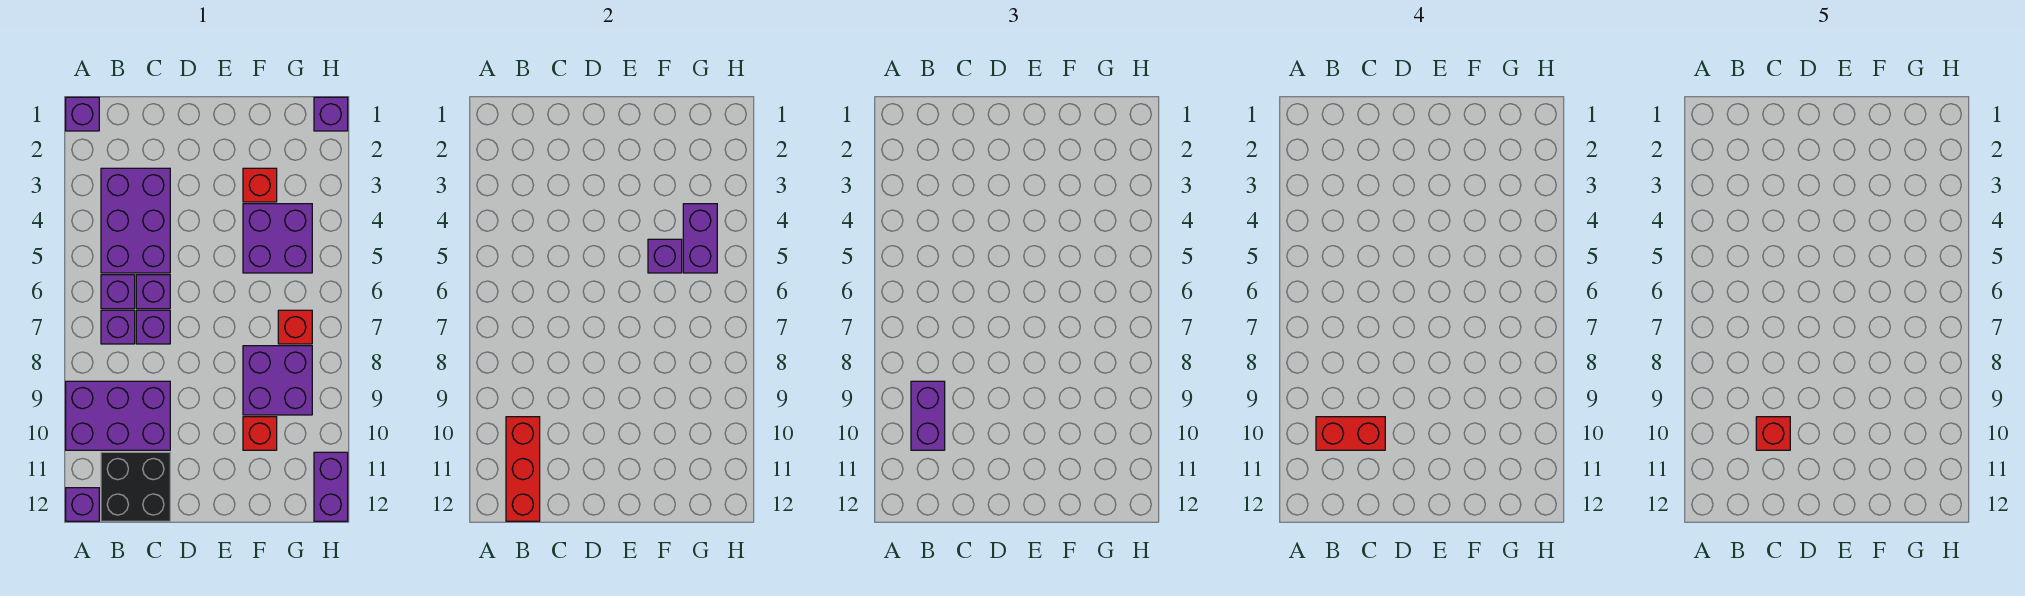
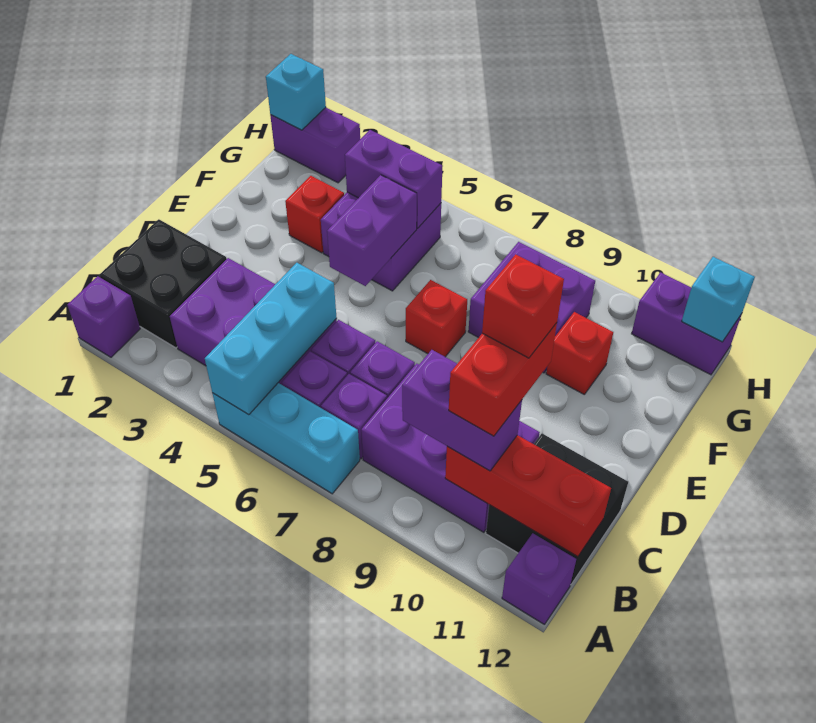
none -> cyan 1x3 brick [212,383,360,494]
none -> cyan 1x3 brick [205,263,337,415]
purple 2x3 brick [66,381,170,450] -> purple 2x3 brick turned to [361,364,540,532]
none -> black 2x2 brick [99,219,227,348]
purple 1x1 brick [648,239,682,273] -> purple 1x2 brick [327,175,417,286]
red 1x1 brick [278,310,312,344] -> red 1x1 brick moved to [406,280,467,357]
purple 1x1 brick [314,97,348,131] -> purple 1x2 brick [270,108,360,183]
none -> cyan 1x1 brick [266,54,326,130]
none -> cyan 1x1 brick [682,257,755,342]

